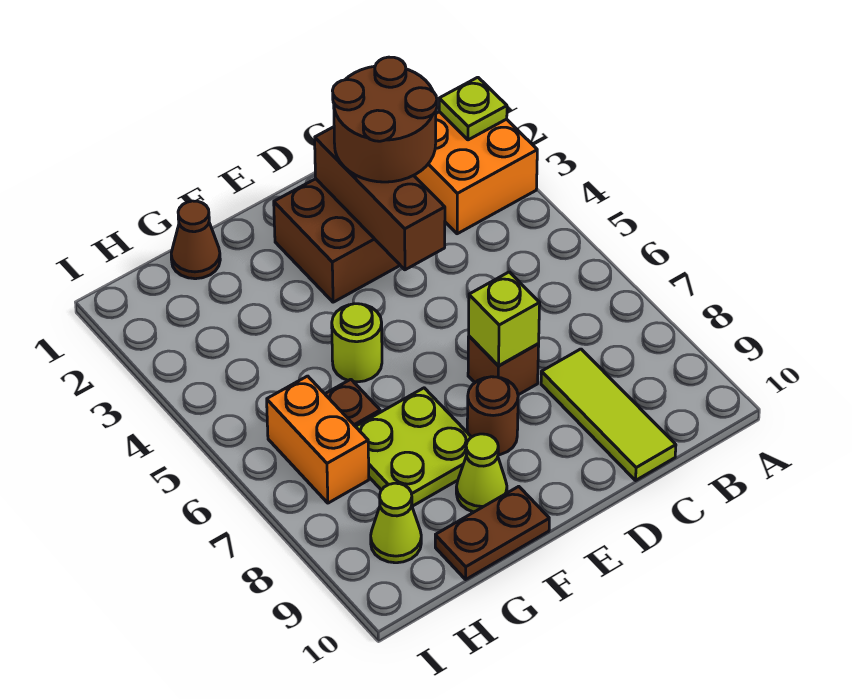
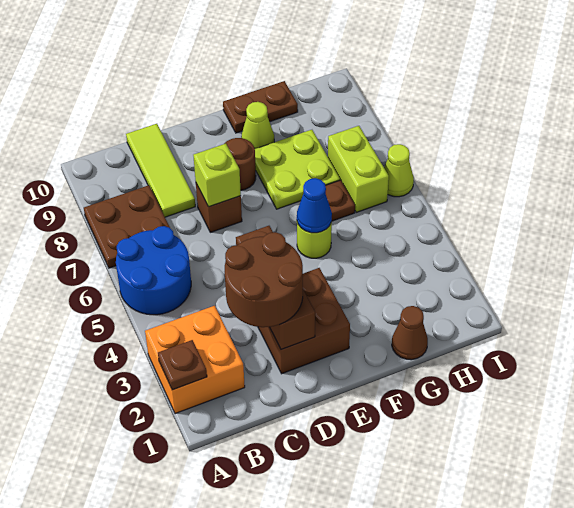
lime 1x1 plate [439,77,507,140] -> brown 1x1 plate [158,340,207,390]
none -> blue 2x2 round brick [116,226,191,315]
none -> brown 2x2 plate [84,185,170,268]
none -> blue 1x1 cone [297,178,332,233]
orange 1x2 brick [267,376,369,503] -> lime 1x2 brick [328,126,389,212]
lime 1x1 cone [371,483,421,563] -> lime 1x1 cone moved to [384,144,414,197]

